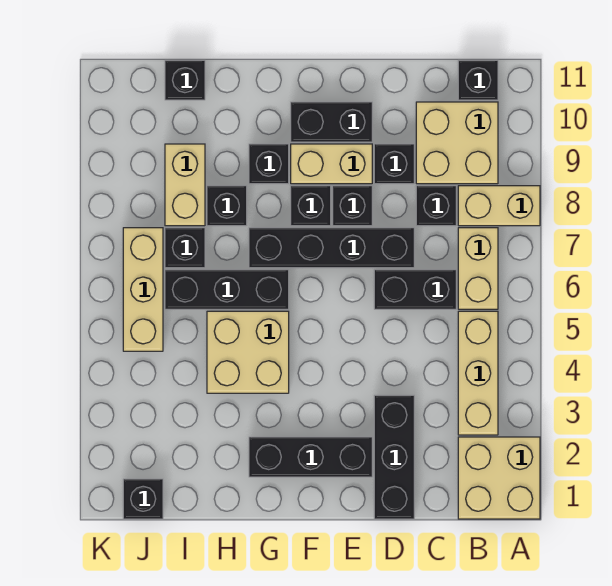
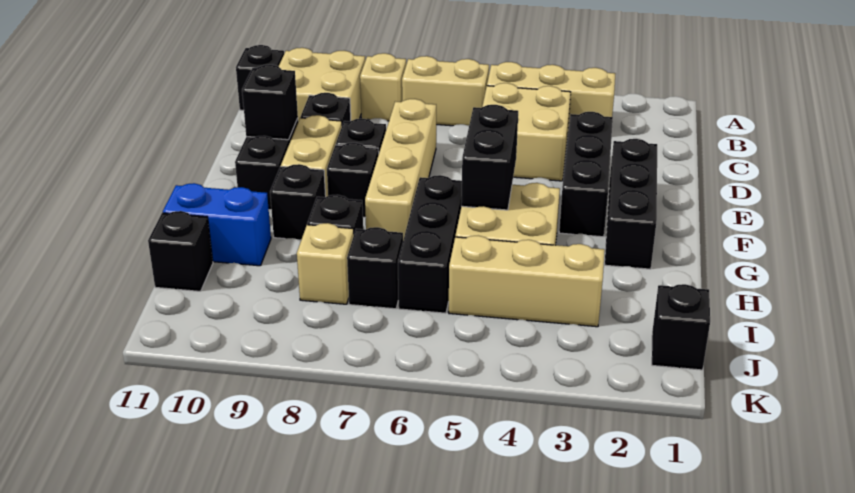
tan 2x2 brick [458,437,540,519] -> tan 2x2 brick moved to [482,83,571,181]
tan 1x2 brick [458,186,540,226] -> tan 1x1 brick [360,53,406,121]
black 1x2 brick [374,270,456,309] -> black 1x2 brick moved to [461,105,518,210]
black 1x1 brick [416,186,456,226] -> black 1x1 brick moved to [242,65,298,140]
black 1x3 brick [374,395,414,519] -> black 1x3 brick turned to [559,112,613,237]
black 1x4 brick [249,228,414,268] -> tan 1x4 brick [365,99,436,240]
none -> blue 1x2 brick [163,183,271,266]
tan 1x2 brick [165,144,205,226] -> tan 1x1 brick [297,223,354,304]
tan 1x3 brick [123,228,163,351] -> tan 1x3 brick moved to [449,236,605,327]

